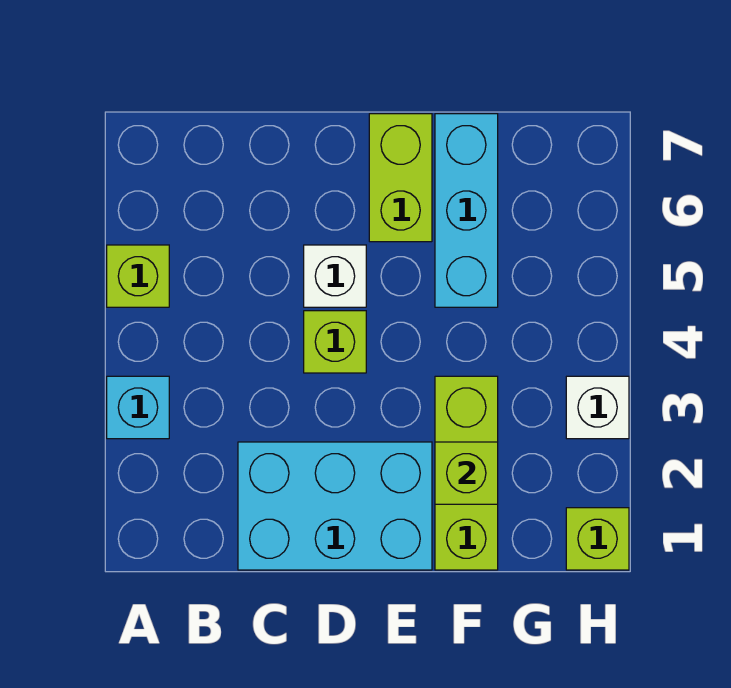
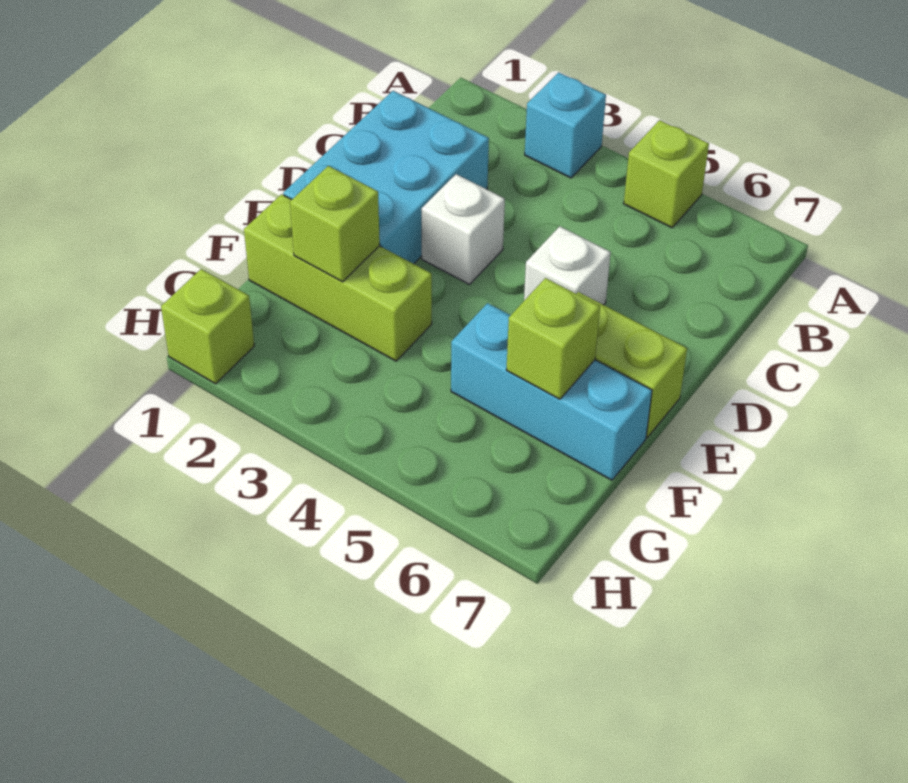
lime 1x1 brick [304,311,366,373] -> lime 1x1 brick moved to [507,278,600,399]
white 1x1 brick [566,376,629,439] -> white 1x1 brick moved to [421,174,505,284]

